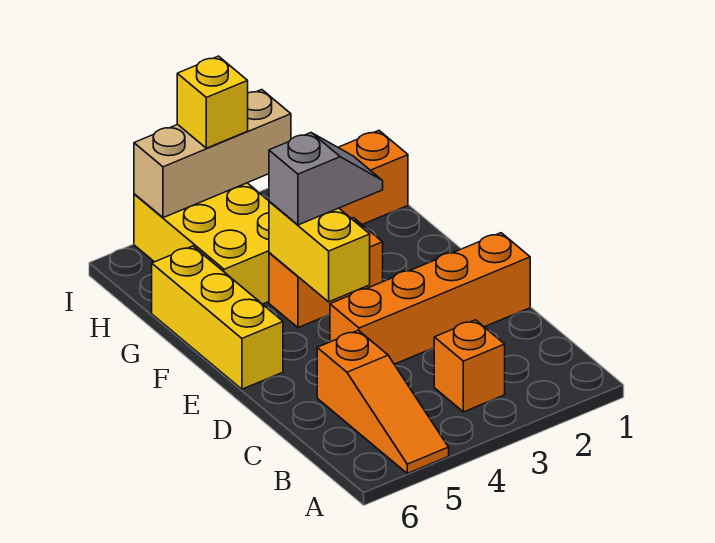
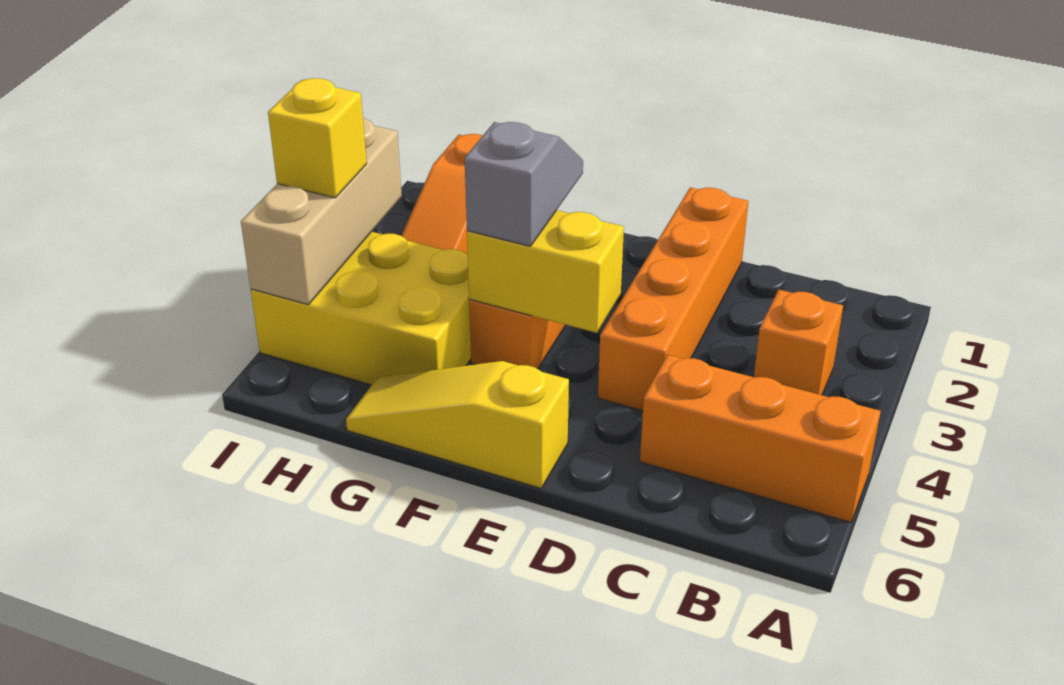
orange 1x3 slope [317,330,449,473] -> orange 1x3 brick [640,355,881,522]
yellow 1x3 brick [152,246,283,389] -> yellow 1x3 slope [346,361,569,488]

